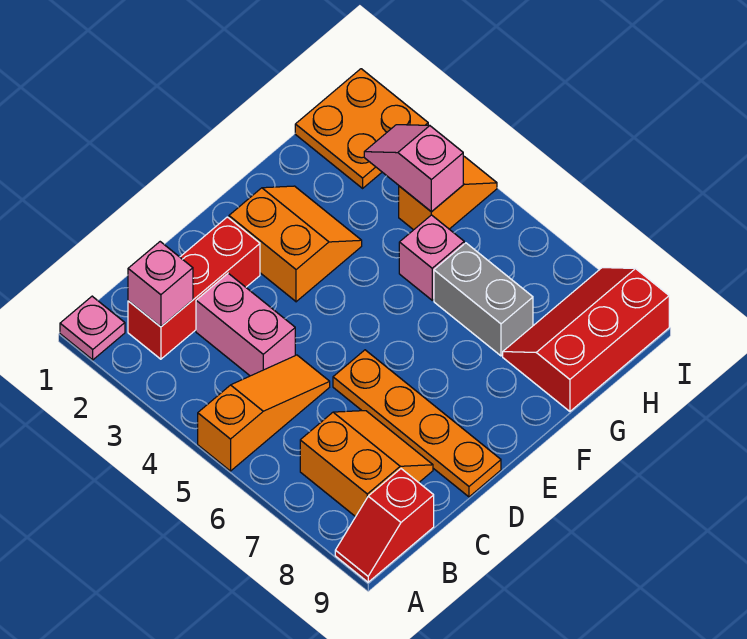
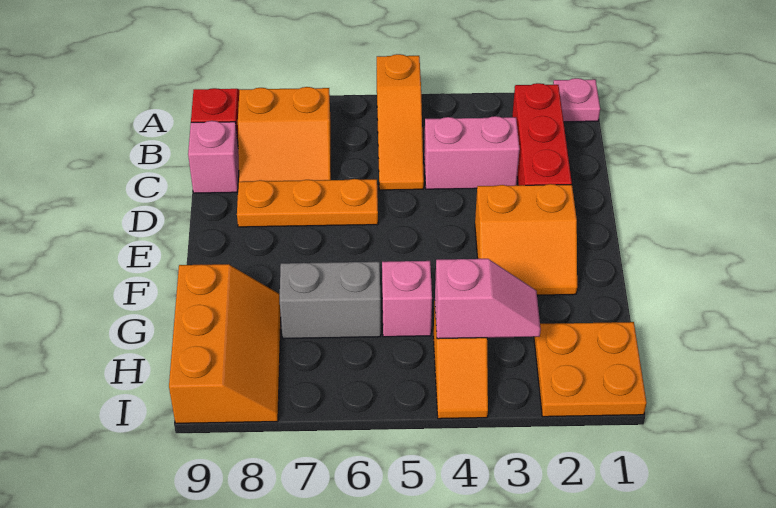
pink 1x1 brick [128,242,193,327] -> pink 1x1 brick moved to [188,121,239,193]
orange 1x4 plate [333,350,501,497] -> orange 1x3 plate [237,179,378,227]
red 2x3 slope [503,268,669,411] -> orange 2x3 slope [169,264,281,423]

